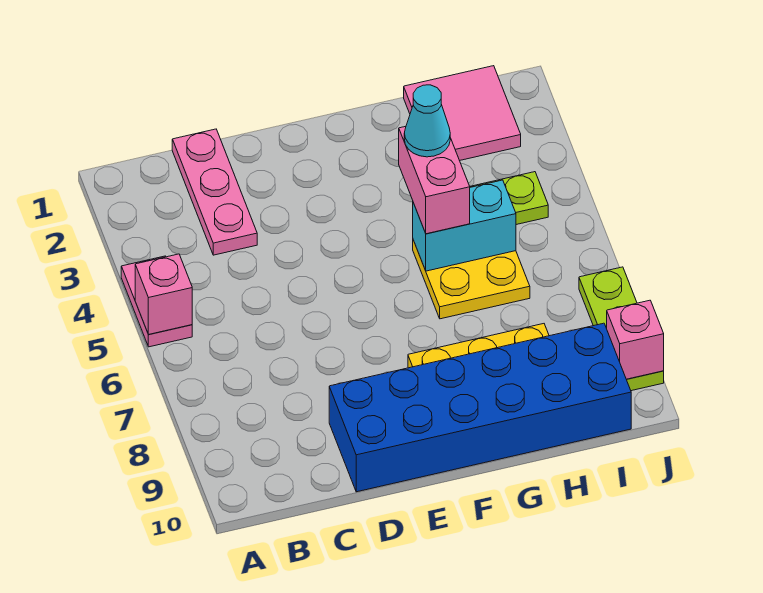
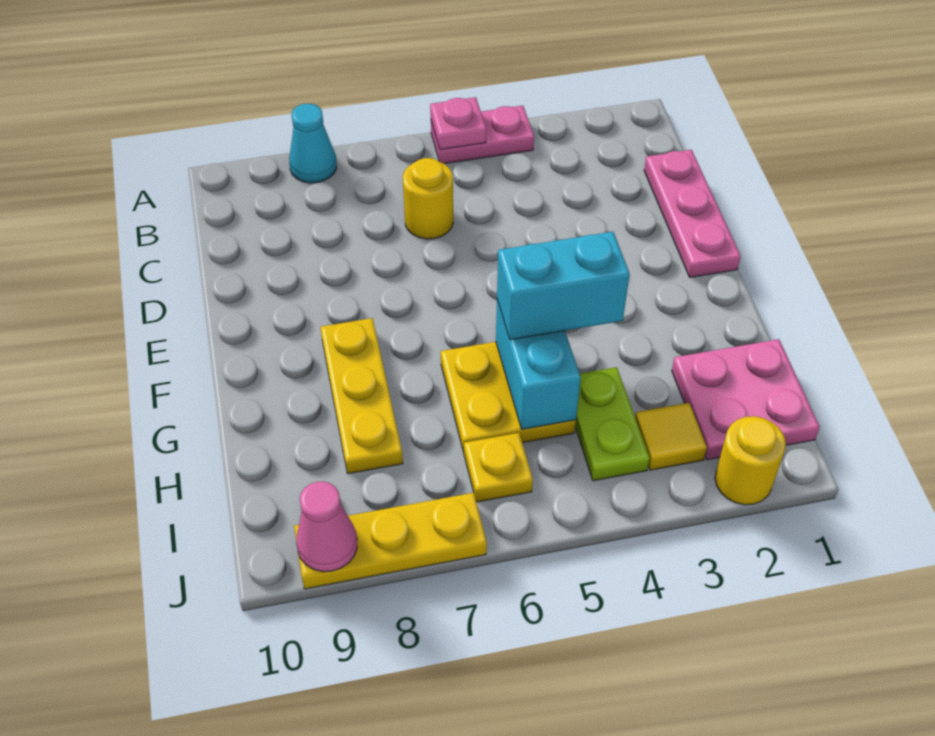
pink 1x1 brick [135,254,192,334] -> pink 1x1 plate [430,97,486,150]
pink 1x3 plate [172,129,257,255] -> pink 1x3 plate turned to [644,150,741,278]
none -> yellow 1x1 round brick [403,158,453,239]
blue 2x6 brick [329,323,631,492] -> none
pink 1x2 brick [399,126,470,234] -> cyan 1x2 brick [497,232,630,340]
cyan 1x1 cone [404,85,450,157] -> cyan 1x1 cone moved to [289,104,337,183]
pink 2x2 tile [404,66,521,161] -> pink 2x2 plate [672,339,820,460]
none -> yellow 1x1 tile [635,403,707,470]
none -> yellow 1x1 plate [464,433,533,502]
none -> yellow 1x1 round brick [715,416,786,505]
lime 1x3 plate [579,267,664,391] -> yellow 1x3 plate [294,493,487,589]
pink 1x1 brick [607,300,664,379] -> pink 1x1 cone [296,481,357,572]

